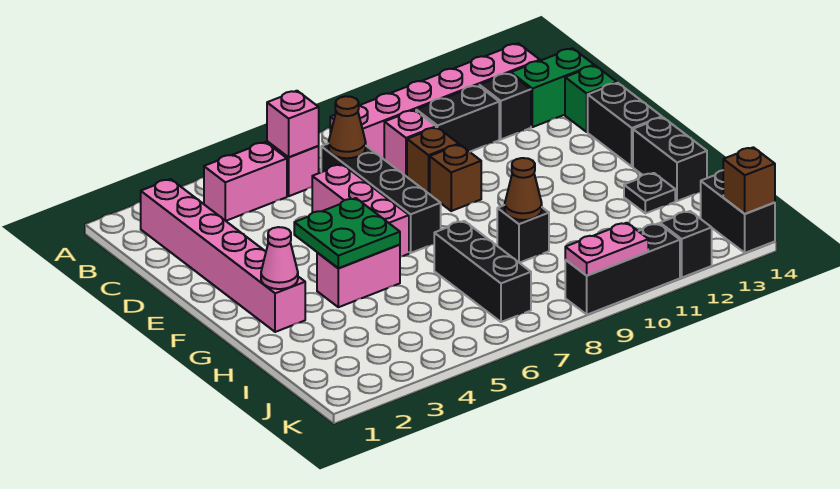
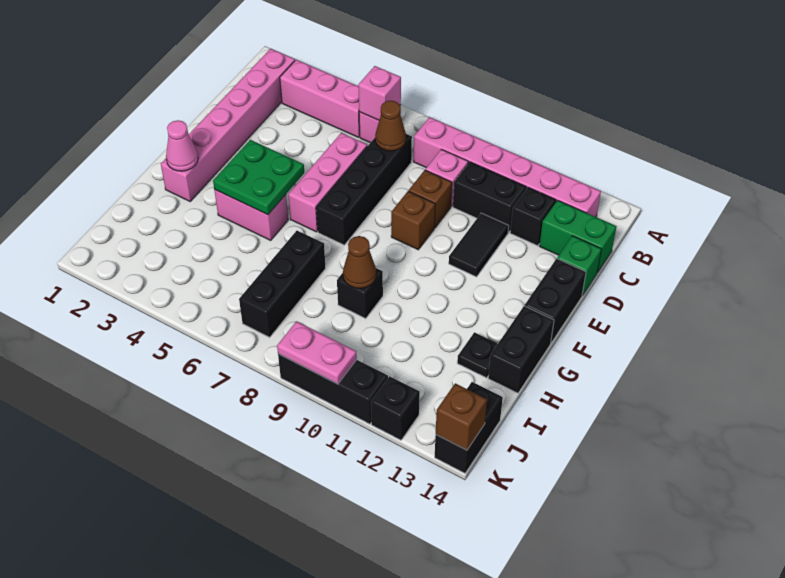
pink 1x2 brick [204,142,287,221] -> pink 1x3 brick [280,60,360,137]
none -> black 1x2 tile [449,213,509,277]

